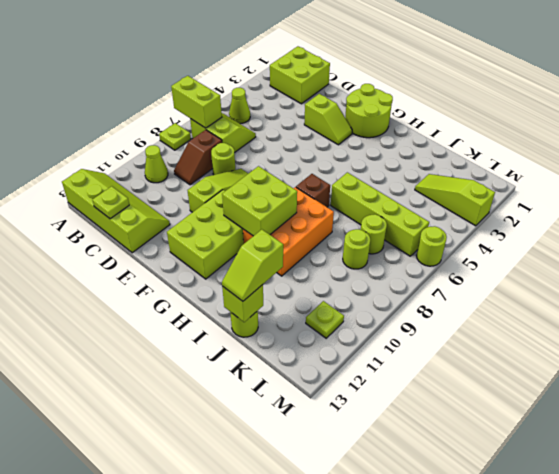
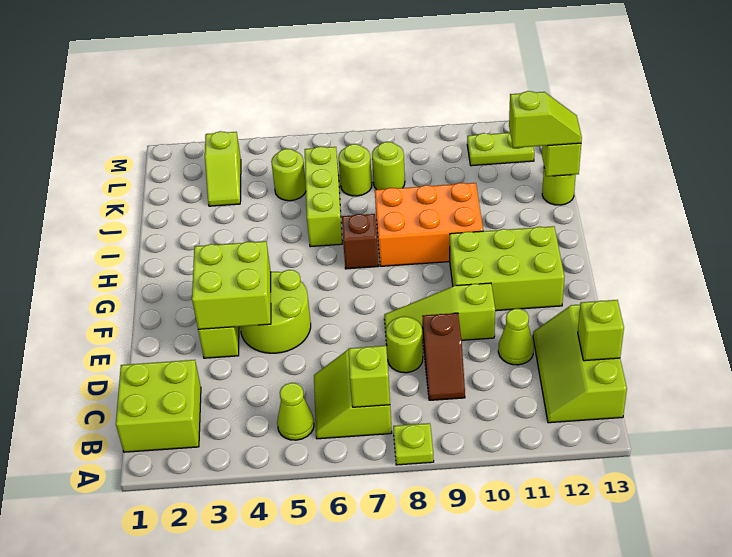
lime 1x2 brick [171,76,222,128] -> lime 1x1 brick [348,346,390,407]
lime 2x4 slope [62,169,170,253] -> lime 2x3 slope [533,304,627,423]
lime 1x1 cone [145,145,168,183] -> lime 1x1 cone moved to [498,309,534,365]
brown 1x2 slope [174,130,222,185] -> brown 1x2 slope turned to [422,313,465,400]
lime 1x1 plate [92,186,129,219] -> lime 1x1 brick [578,300,624,361]
lime 2x2 round brick [345,84,393,138] -> lime 2x2 round brick moved to [240,270,311,353]
lime 2x2 brick [222,166,297,236] -> lime 2x2 brick moved to [192,241,271,329]
lime 1x4 brick [331,172,429,256] -> lime 1x3 brick [305,146,342,247]
lime 1x3 slope [415,174,495,226] -> lime 1x2 slope [205,131,241,206]
lime 1x1 plate [306,301,344,338] -> lime 1x2 plate [467,133,534,166]
lime 1x1 round brick [416,226,447,266] -> lime 1x1 round brick moved to [271,149,306,201]

